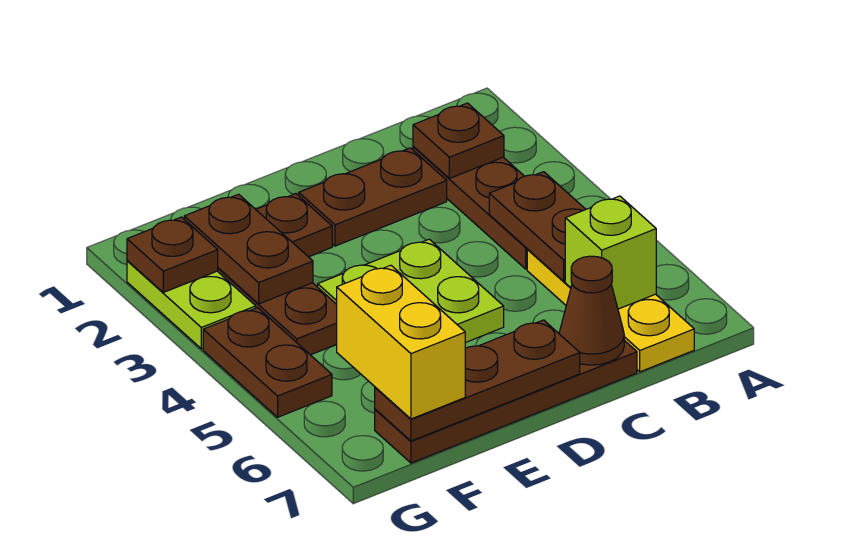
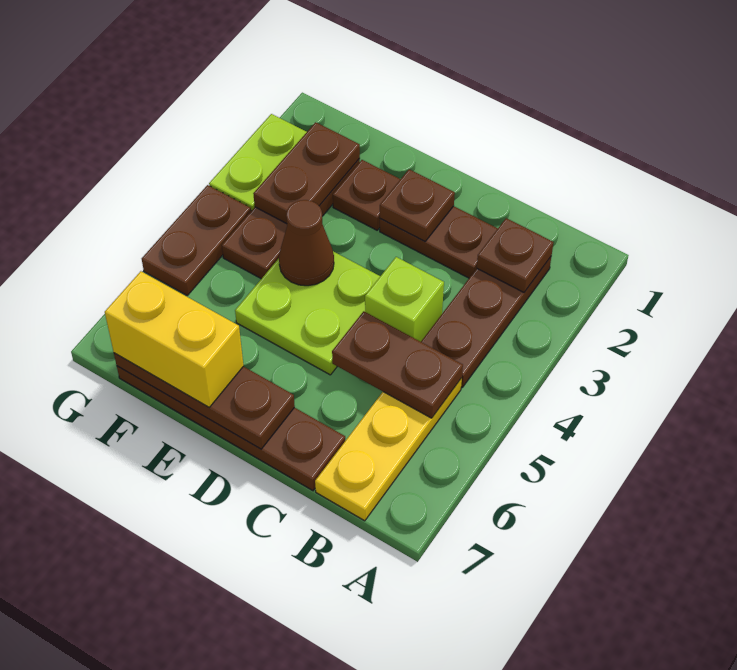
brown 1x2 plate [489,172,586,281] -> brown 1x2 plate turned to [332,311,463,418]
lime 1x1 brick [565,196,656,309] -> lime 1x1 brick moved to [365,257,444,342]
brown 1x1 cone [559,256,624,365] -> brown 1x1 cone moved to [279,200,334,286]
yellow 1x2 brick [337,265,465,419] -> yellow 1x2 brick turned to [105,271,243,407]
brown 1x1 plate [127,217,218,292] -> brown 1x1 plate moved to [380,169,455,241]

